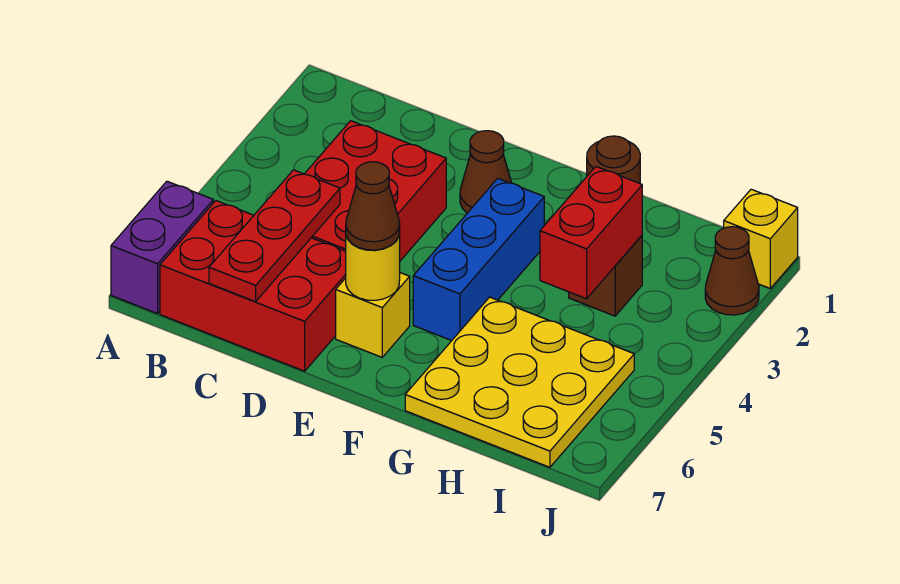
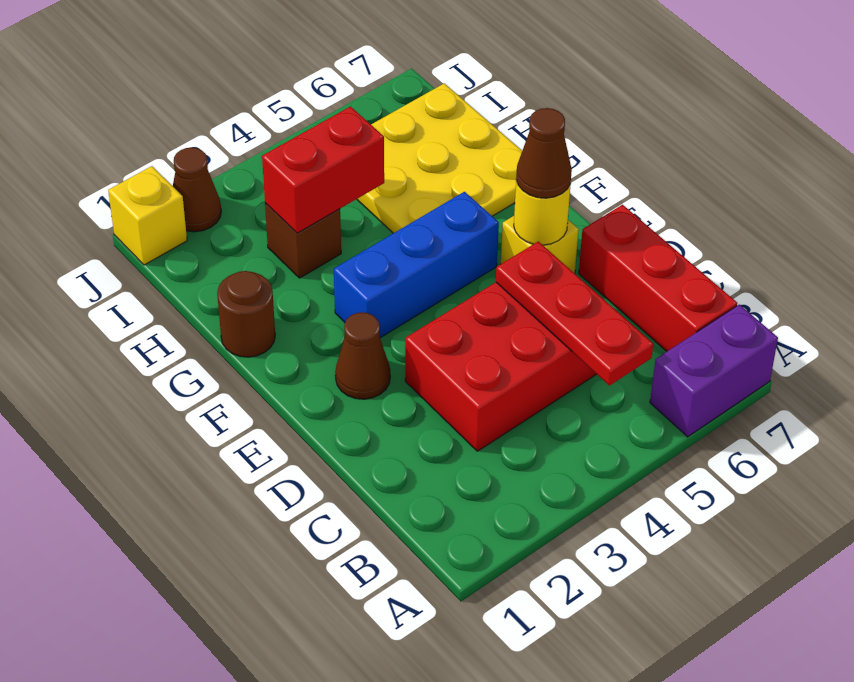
red 2x3 brick [160,201,346,371] -> red 1x3 brick [579,205,737,352]
red 1x3 plate [209,170,340,302] -> red 1x3 plate turned to [496,241,653,385]

